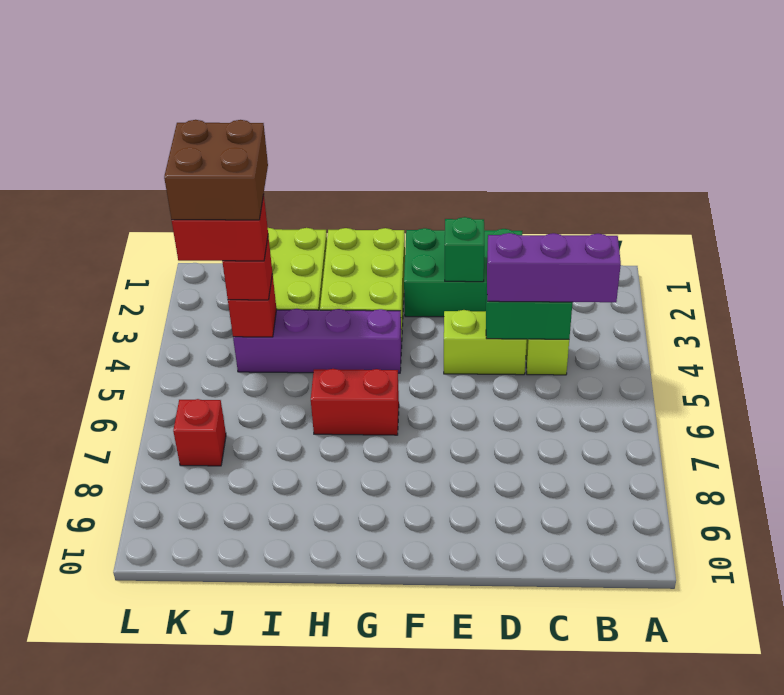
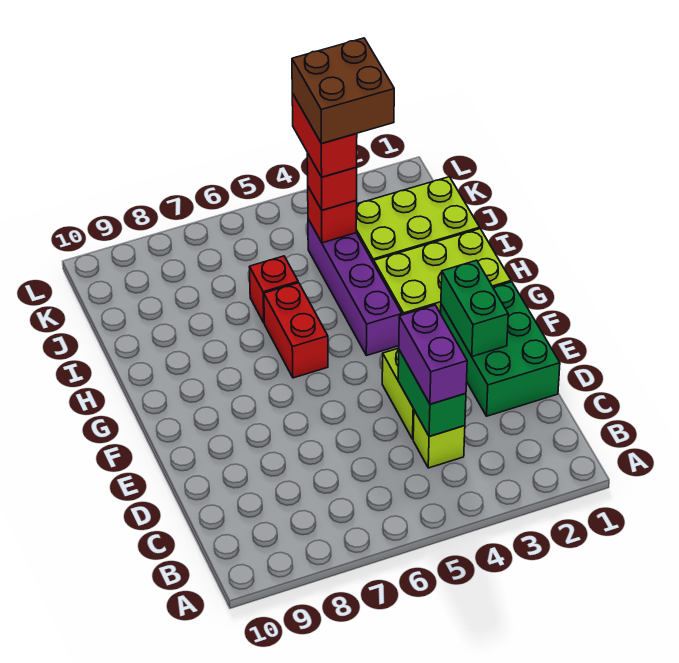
purple 1x3 brick [487,233,621,302] -> purple 1x2 brick [399,305,467,404]
green 1x1 brick [445,217,484,282] -> green 1x2 brick [441,260,508,356]
red 1x1 brick [173,399,226,466] -> red 1x1 brick moved to [249,256,298,322]

